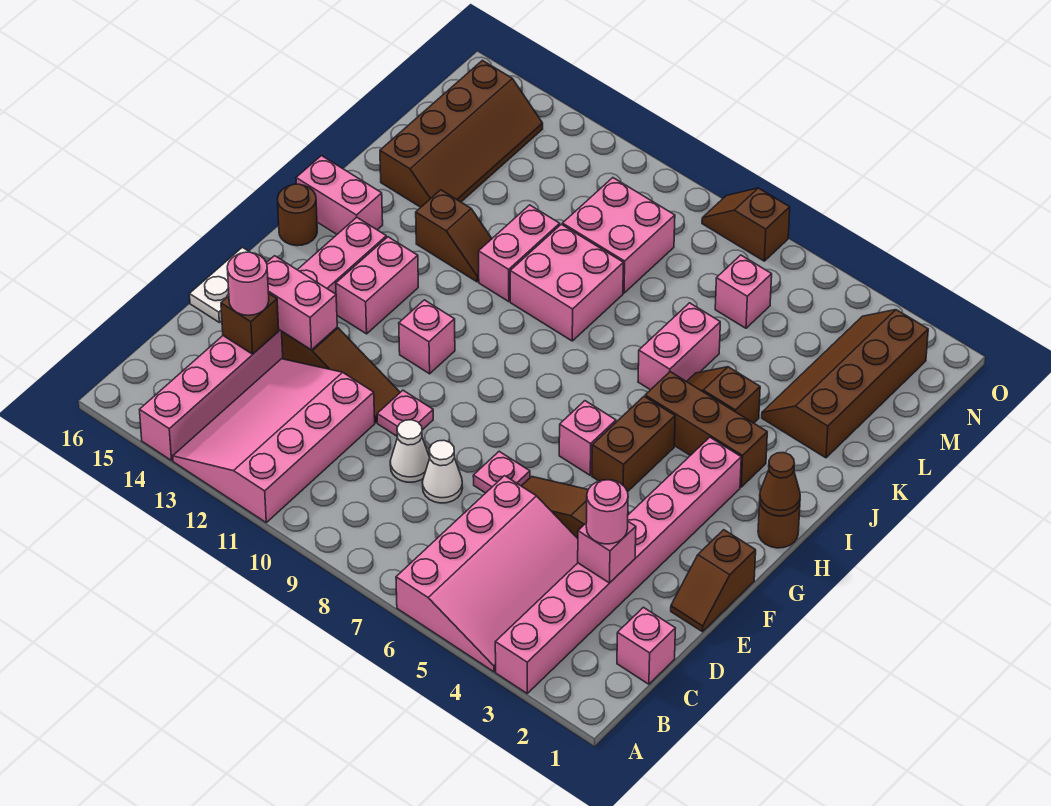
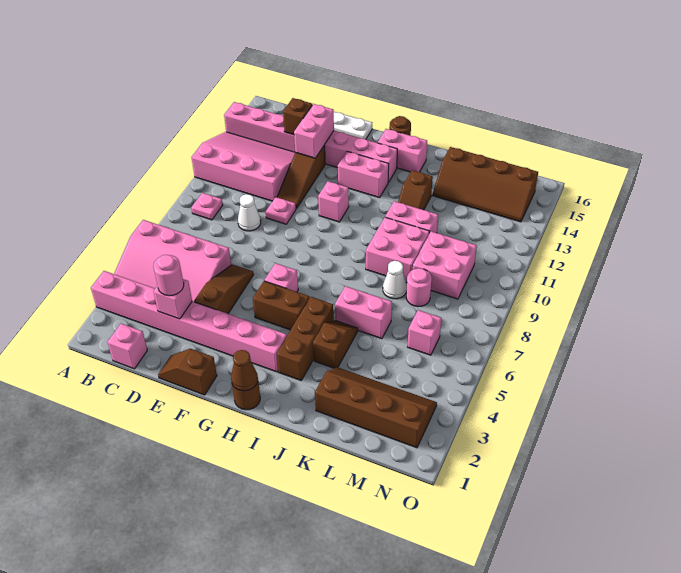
white 1x1 cone [422,440,463,503] -> white 1x1 cone moved to [383,261,407,299]
pink 1x1 round brick [227,252,269,315] -> pink 1x1 round brick moved to [406,268,432,307]
pink 1x1 plate [473,451,530,493] -> pink 1x1 plate moved to [191,193,223,220]
pink 1x2 brick [296,156,383,234] -> pink 1x2 brick turned to [378,129,427,172]
brown 1x2 slope [702,188,790,261] -> none

